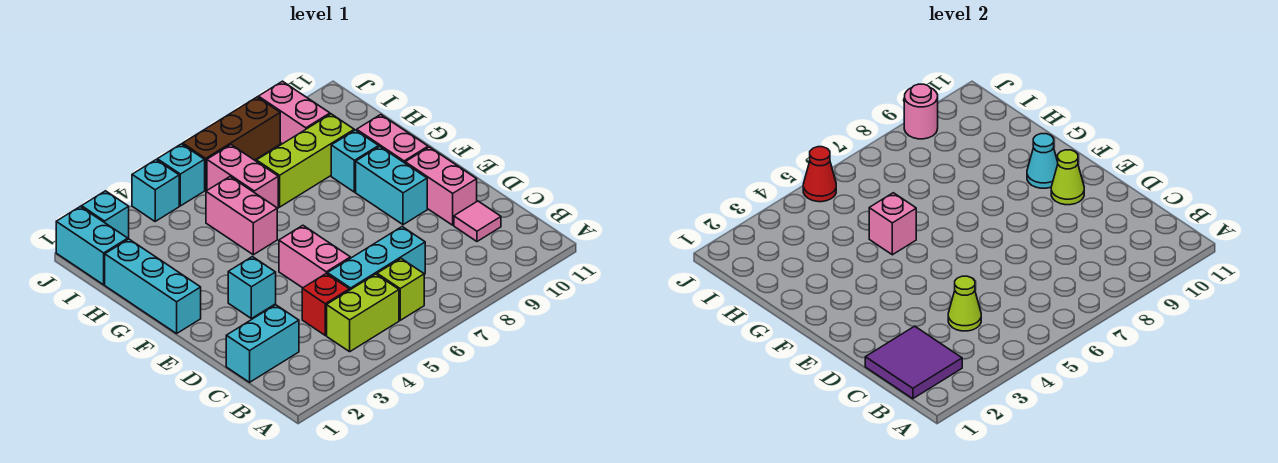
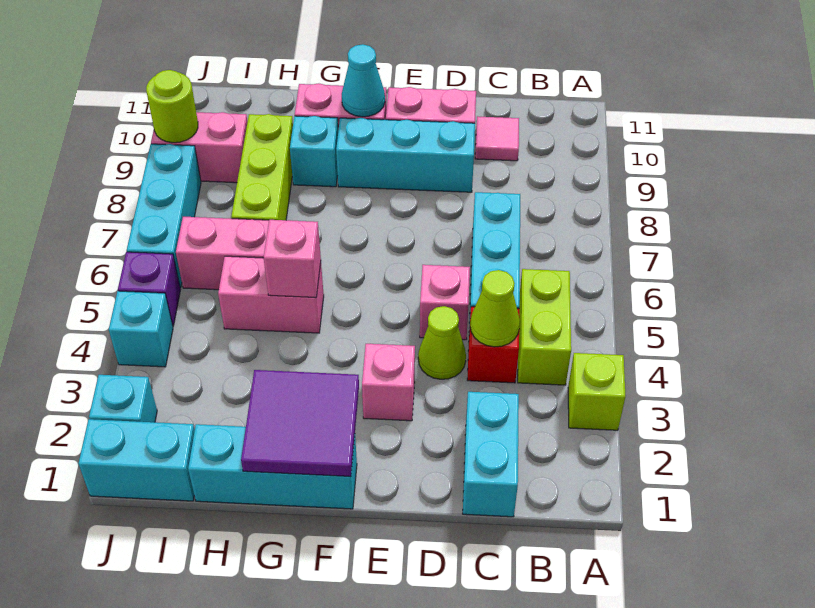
purple 2x2 tile [865,326,962,399] -> purple 2x2 tile moved to [241,370,359,477]
lime 1x1 brick [377,259,424,320] -> lime 1x1 brick moved to [568,353,626,430]
pink 1x2 brick [279,225,350,288] -> pink 1x1 brick [420,265,470,340]
cyan 1x1 brick [228,257,276,319] -> pink 1x1 brick [362,344,415,421]
cyan 1x2 brick [356,146,427,225] -> cyan 1x3 brick [336,118,475,192]
lime 1x1 cone [1051,150,1084,205] -> lime 1x1 cone moved to [418,306,466,379]
cyan 1x1 brick [157,144,205,206] -> purple 1x1 brick [118,252,180,326]
red 1x1 cone [803,147,836,202] -> none
brown 1x3 brick [183,97,280,190] -> cyan 1x3 brick [127,144,201,288]
pink 1x1 round brick [904,84,938,139] -> lime 1x1 round brick [146,70,198,143]

